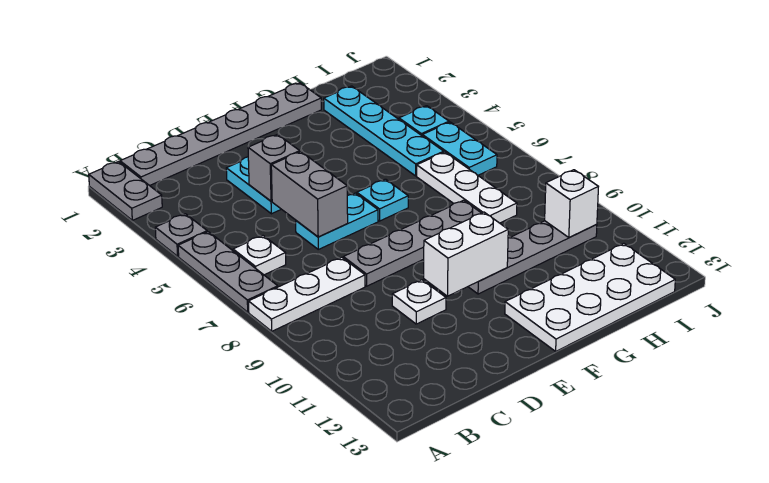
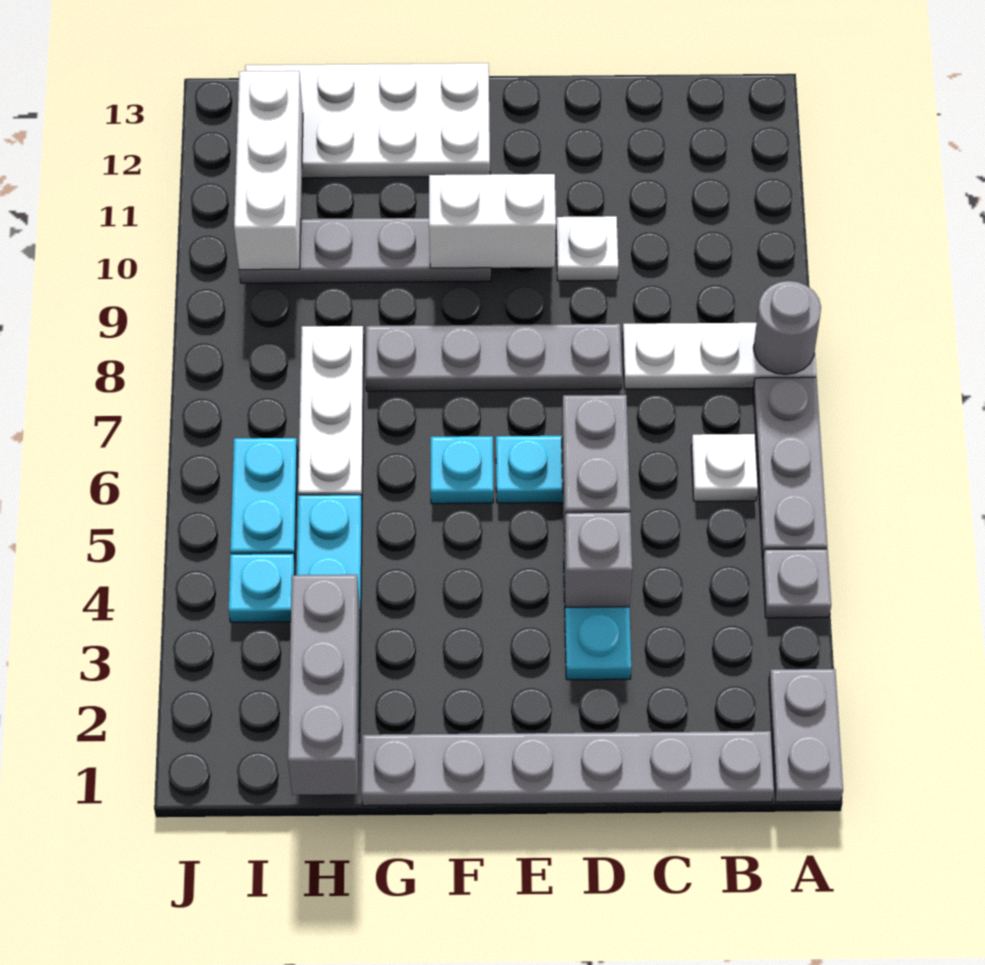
none -> grey 1x1 round brick [753,281,821,375]
none -> grey 1x3 brick [288,575,360,795]
white 1x1 brick [545,170,598,238] -> white 1x3 brick [234,71,303,270]

